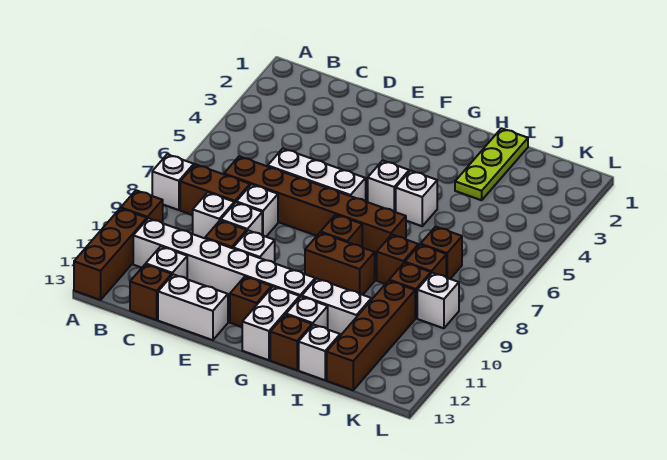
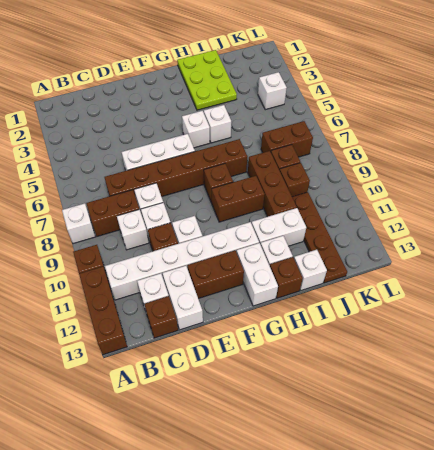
white 1x2 brick [158,274,228,340] -> white 1x2 brick turned to [163,266,203,330]
brown 1x1 brick [230,277,272,327] -> brown 1x2 brick [187,251,244,299]
lime 1x3 plate [455,128,528,200] -> lime 2x3 plate [177,50,237,110]
brown 1x1 brick [377,235,418,284] -> brown 1x3 brick [248,151,297,217]
brown 1x1 brick [421,227,462,279] -> brown 1x2 brick [261,121,313,157]
brown 1x4 brick [327,281,415,390] -> brown 1x4 plate [292,192,347,283]
white 1x1 brick [417,273,459,328] -> white 1x1 brick moved to [258,72,287,110]

